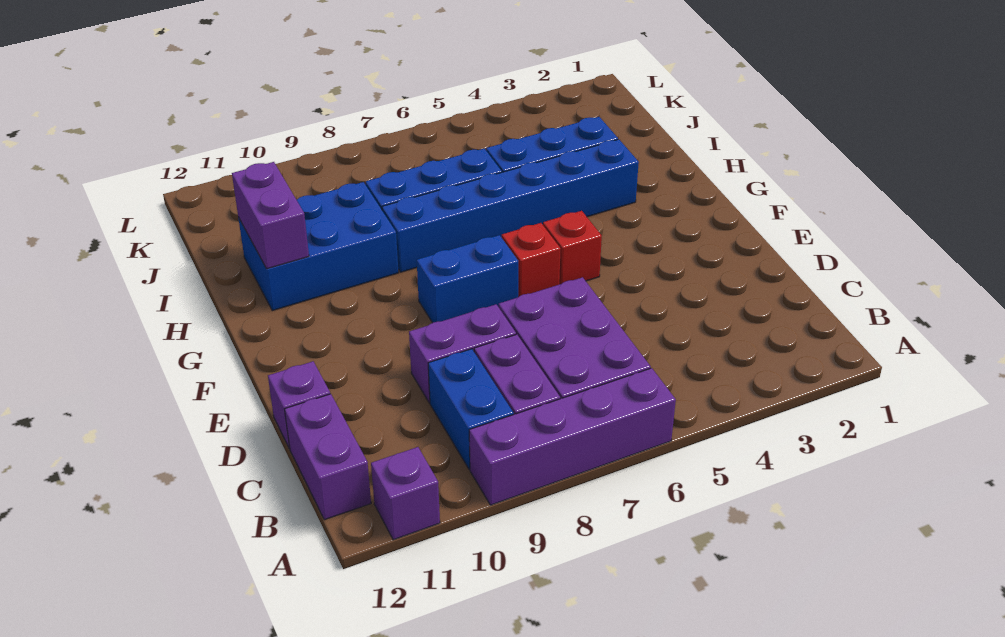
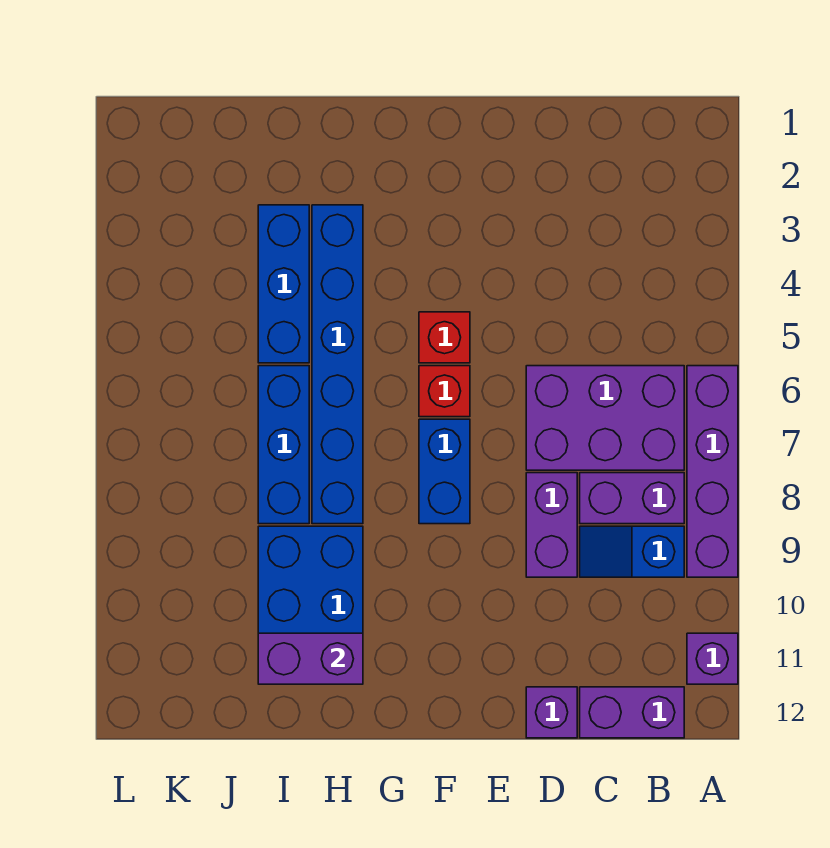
blue 1x2 brick [428,349,514,470] -> blue 1x2 slope [580,526,684,577]

